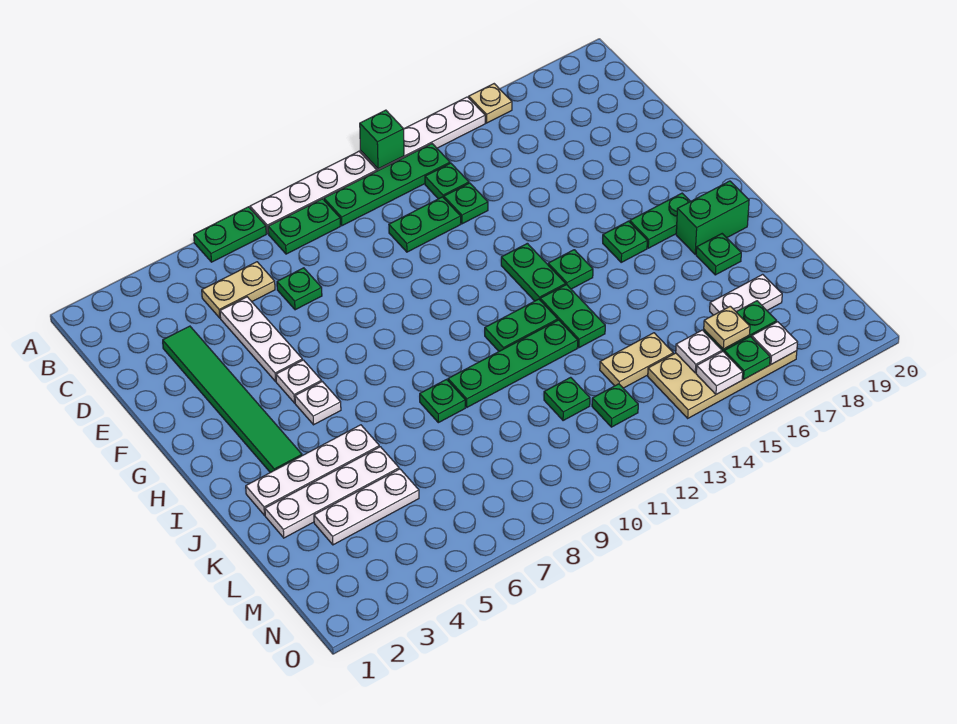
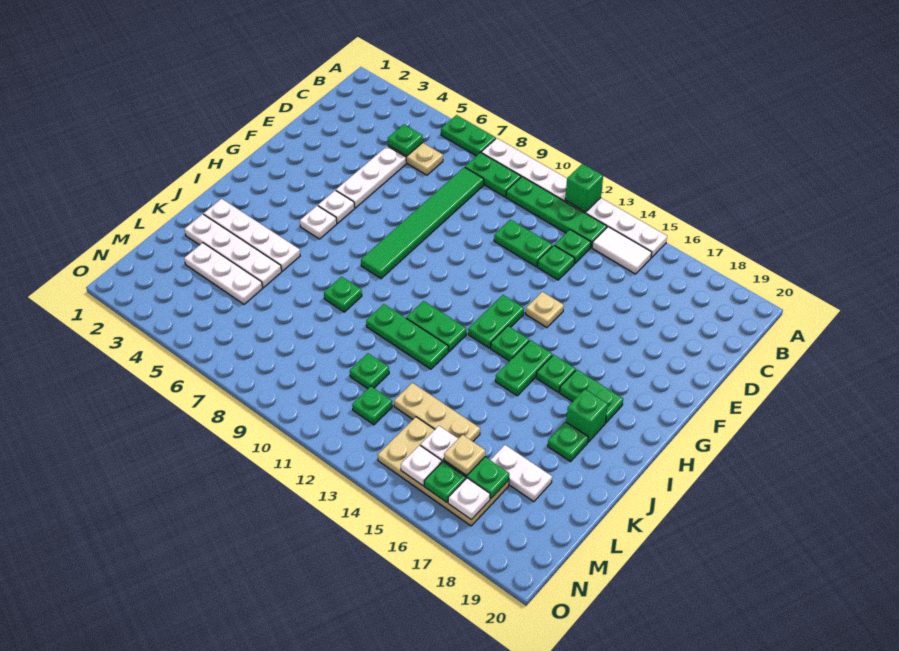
tan 1x1 plate [469,84,512,123] -> tan 1x1 plate moved to [526,292,564,328]
none -> white 1x2 tile [592,227,652,274]
green 1x6 tile [163,326,302,473] -> green 1x6 tile moved to [361,167,484,279]
green 1x1 plate [277,268,322,310] -> green 1x1 plate moved to [388,124,423,156]
green 1x2 plate [540,285,605,348] -> green 1x2 plate moved to [495,340,552,396]
green 1x2 brick [676,181,749,254] -> green 1x1 brick [566,389,608,442]
green 1x4 plate [448,320,578,407] -> green 1x3 plate [366,304,448,369]
tan 1x2 plate [600,333,673,388] -> tan 1x3 plate [394,383,480,441]

